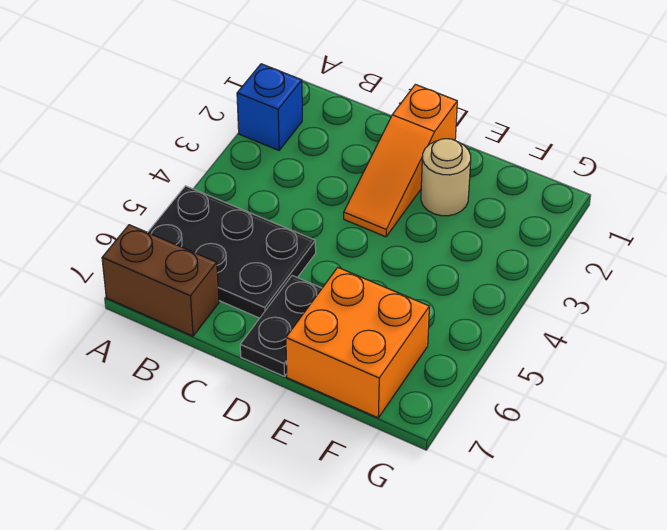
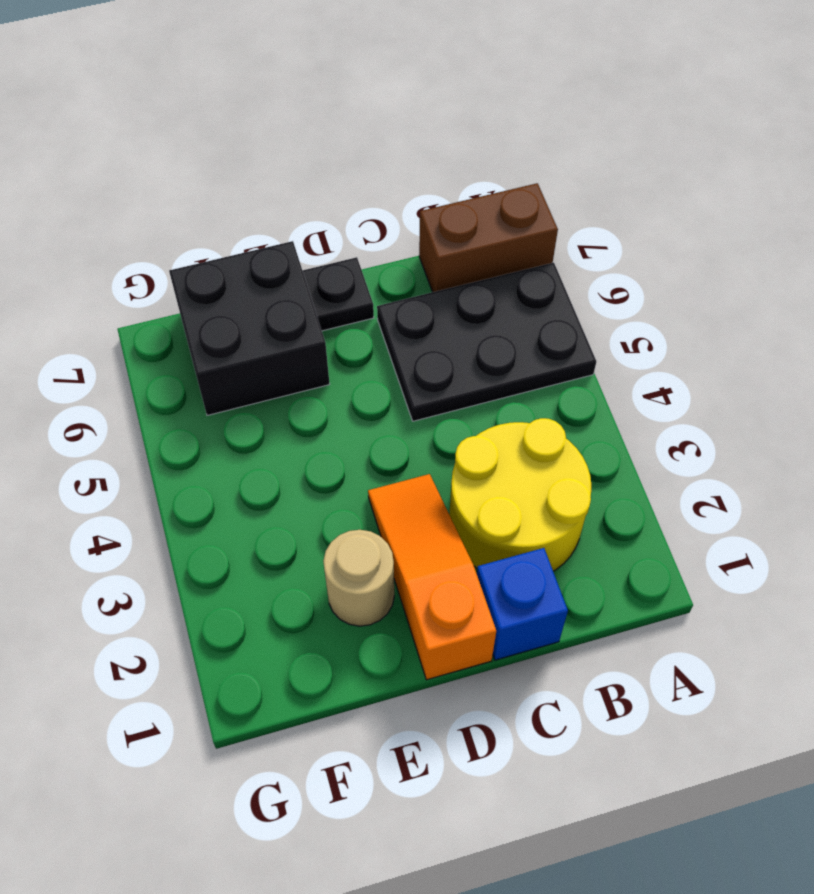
blue 1x1 brick [237,64,302,150] -> blue 1x1 brick moved to [477,548,568,660]
none -> yellow 2x2 round brick [449,418,591,571]
black 1x2 plate [240,276,322,376] -> black 1x1 plate [303,257,374,331]
orange 2x2 brick [286,268,429,418] -> black 2x2 brick [169,241,330,415]

